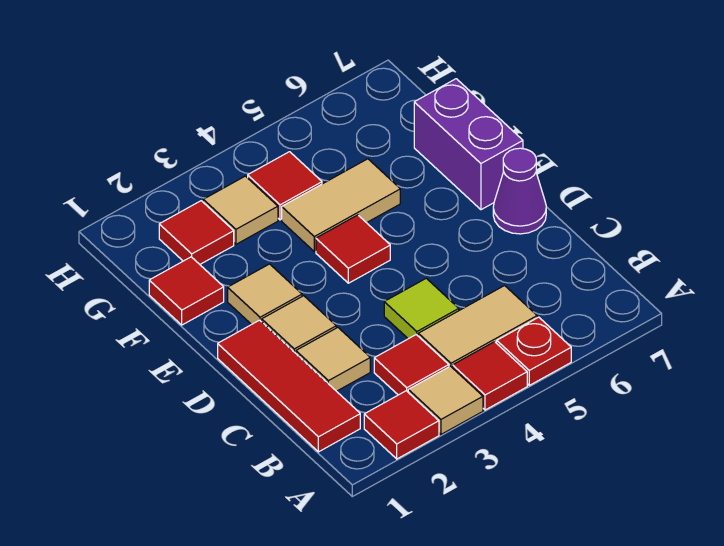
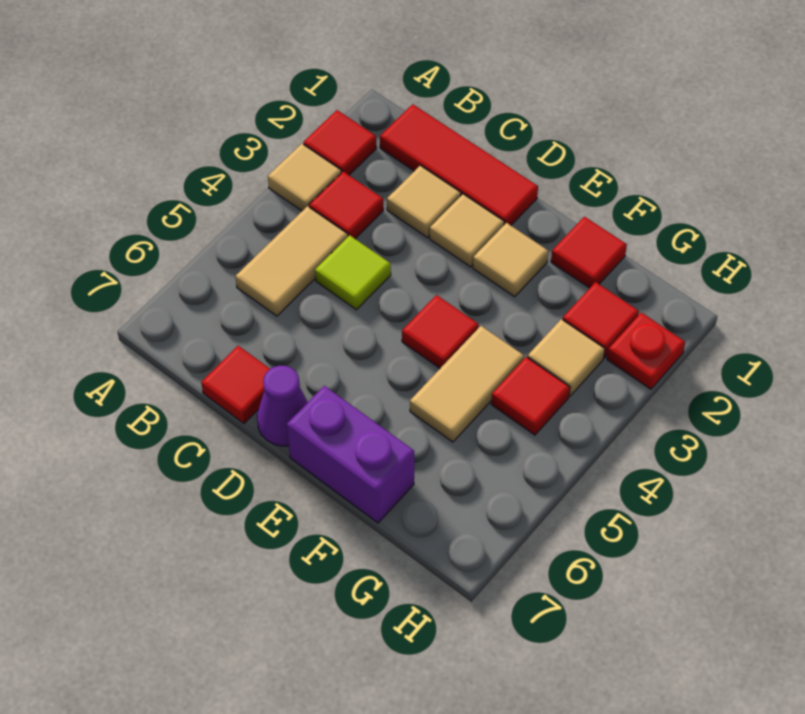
red 1x1 tile [453,342,527,410] -> red 1x1 tile moved to [201,346,270,423]
red 1x1 plate [497,317,571,385] -> red 1x1 plate moved to [607,313,685,389]

